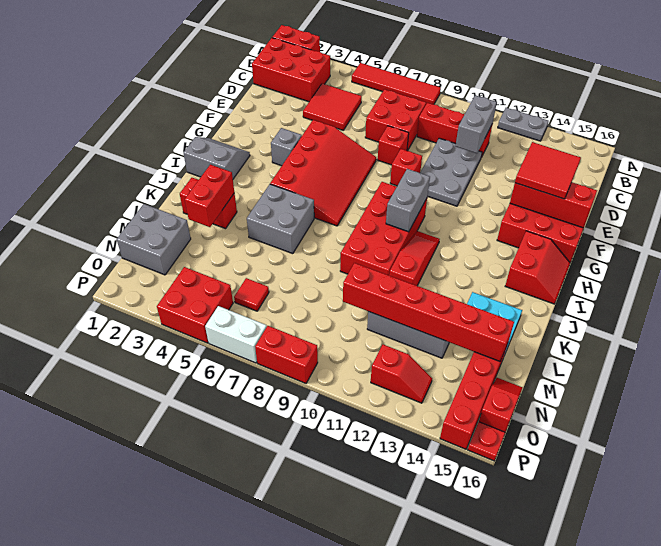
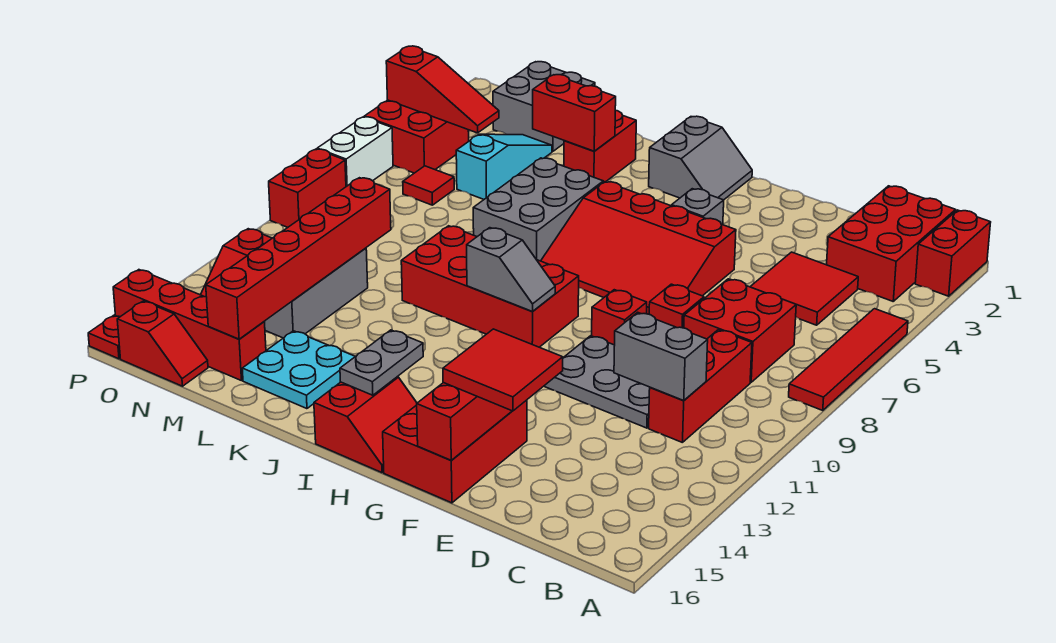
grey 1x2 plate [498,108,548,141] -> grey 1x2 plate moved to [340,330,423,395]
grey 1x2 brick [386,169,430,232] -> grey 1x2 slope [467,228,555,312]
red 2x2 slope [505,231,570,304] -> red 2x2 slope turned to [314,377,417,473]
red 1x3 slope [389,231,440,286] -> red 1x3 slope moved to [386,46,499,133]
grey 2x2 brick [247,184,314,254] -> grey 2x3 brick [473,158,603,261]
none -> cyan 1x3 slope [456,134,552,199]

